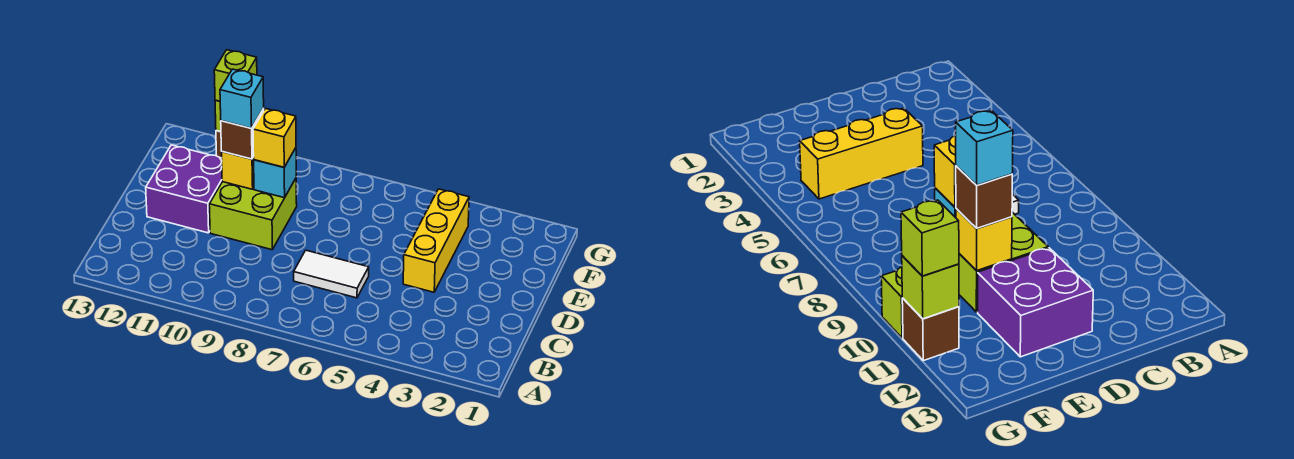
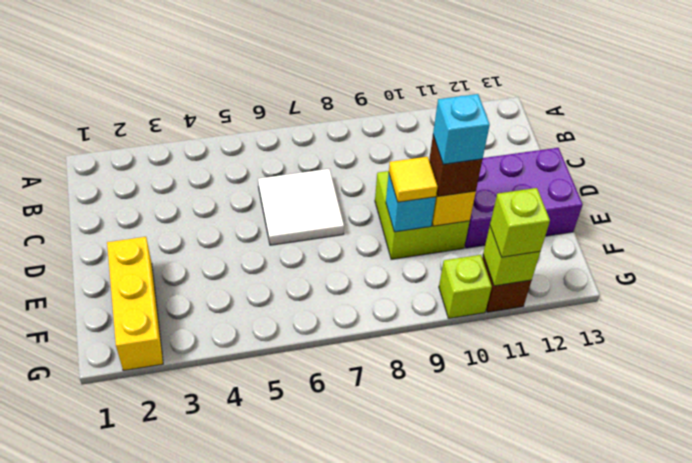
white 1x2 tile [294,250,369,298] -> white 2x2 tile [258,169,344,245]
yellow 1x3 brick [403,189,469,292] -> yellow 1x3 brick moved to [107,237,163,371]
purple 2x2 brick [146,145,222,233] -> purple 2x3 brick [465,148,583,248]
yellow 1x1 brick [253,108,296,167] -> yellow 1x1 tile [389,157,438,202]

